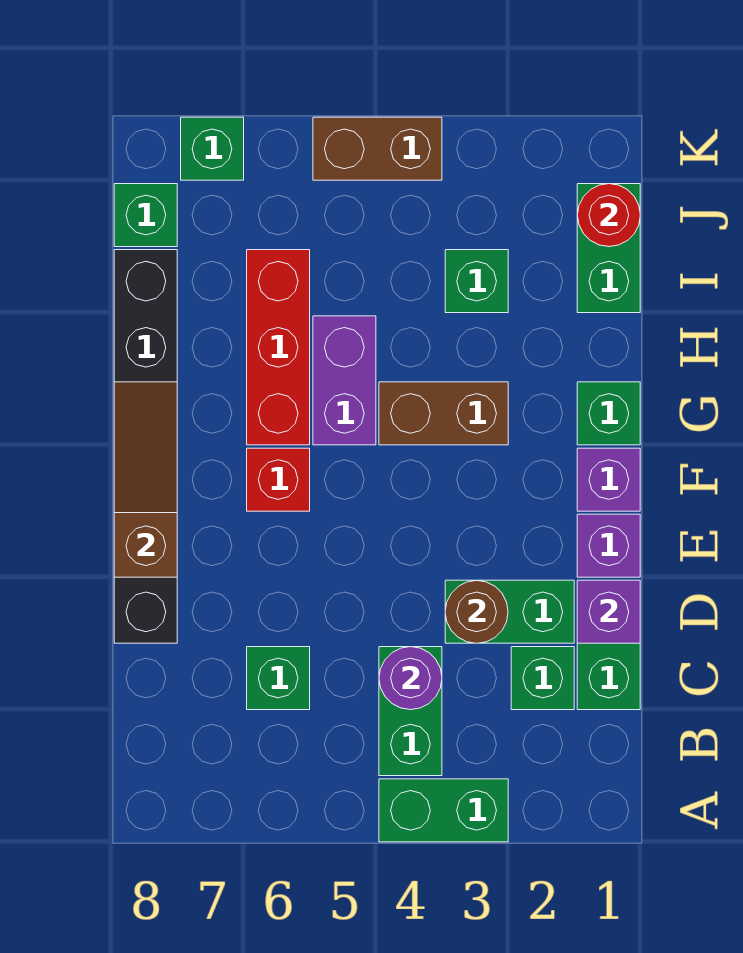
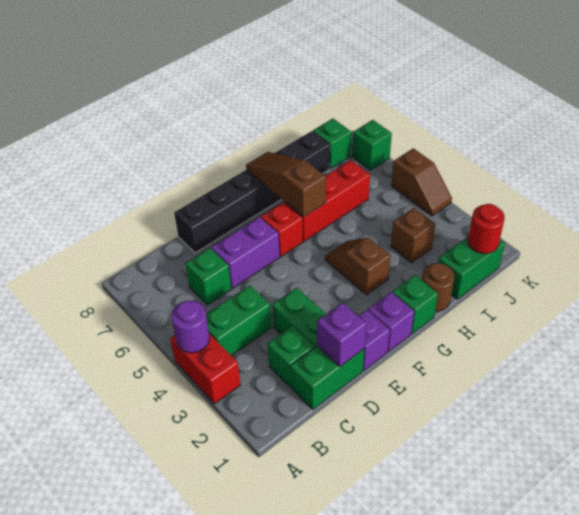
green 1x2 brick [379,779,508,842] -> red 1x2 brick [170,334,240,404]
purple 1x1 round brick [379,647,442,710] -> purple 1x1 round brick moved to [171,301,210,353]
brown 1x1 round brick [445,581,508,643] -> brown 1x1 round brick moved to [422,263,454,311]
brown 1x3 slope [114,382,177,577] -> brown 1x3 slope turned to [246,152,326,217]
brown 1x2 brick [379,382,508,445] -> brown 1x2 slope [325,238,390,295]
purple 1x2 brick [313,316,376,445] -> purple 1x2 brick moved to [211,217,280,288]
green 1x1 brick [445,250,508,313] -> brown 1x1 brick [391,208,436,263]
brown 1x2 brick [313,117,442,180] -> brown 1x2 slope [391,148,452,216]

